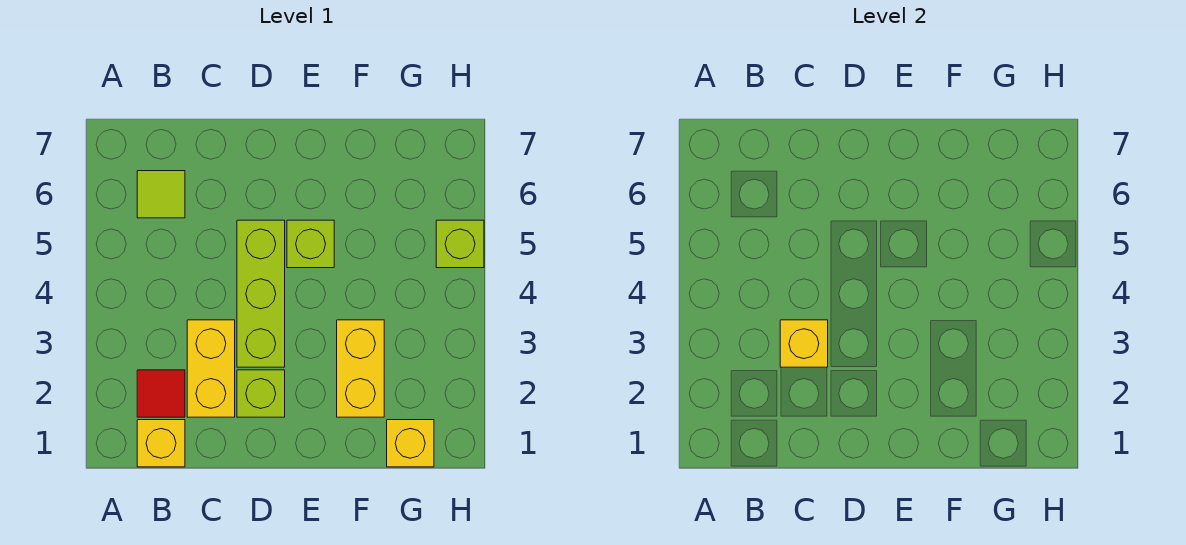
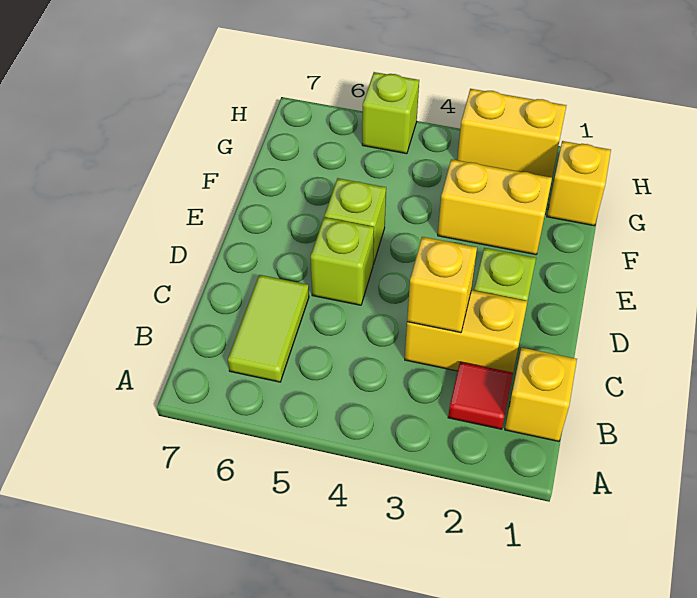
lime 1x1 tile [137,171,185,218] -> lime 1x2 tile [228,275,309,382]
lime 1x3 brick [237,220,285,367] -> lime 1x1 brick [311,217,374,305]
none -> yellow 1x2 brick [457,89,566,177]

